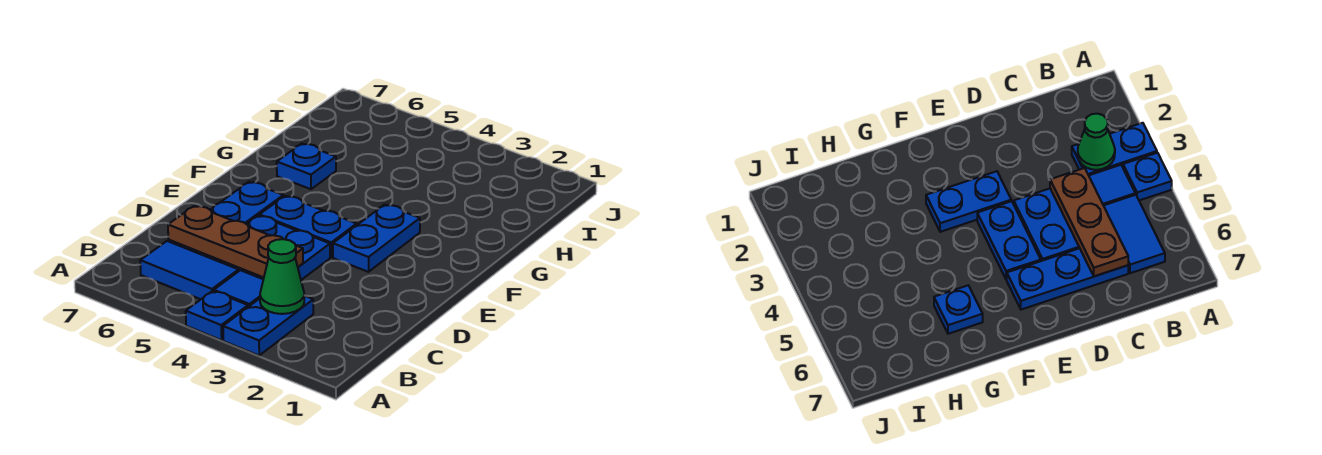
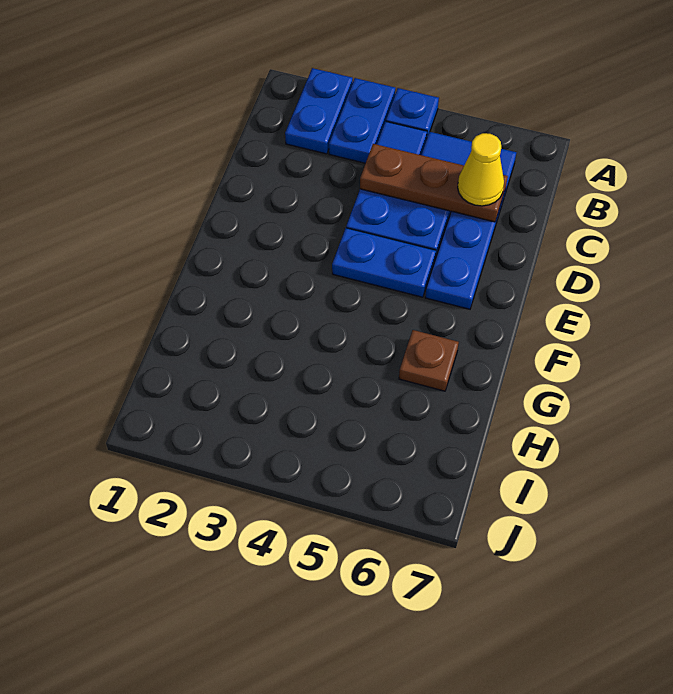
green 1x1 cone [260,239,304,314] -> none
none -> yellow 1x1 cone [458,133,504,206]
blue 1x2 plate [333,205,420,272] -> blue 1x2 plate moved to [285,68,353,154]
blue 1x1 plate [277,144,336,189] -> brown 1x1 plate [399,330,459,391]

